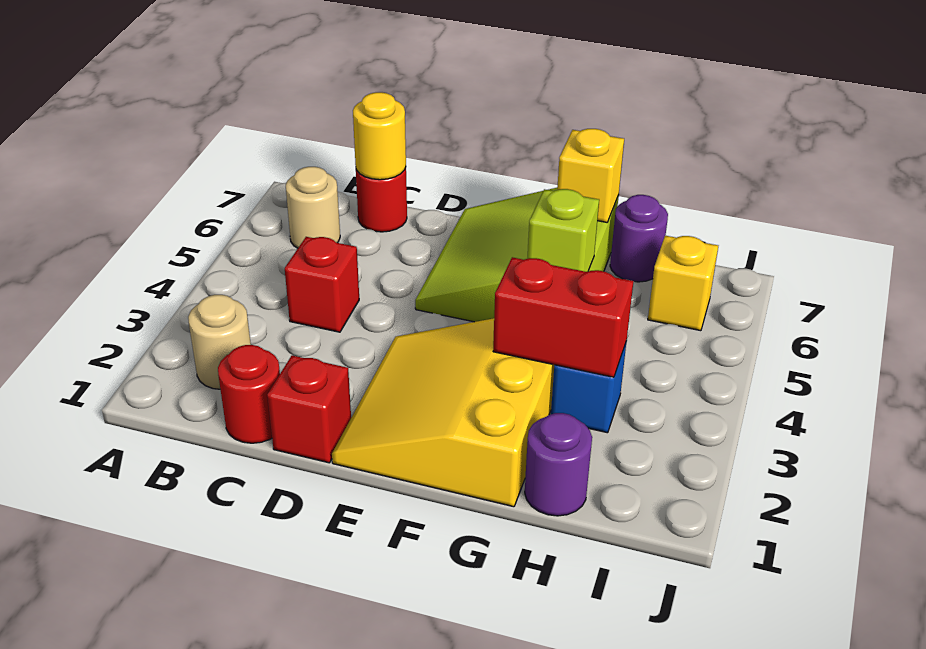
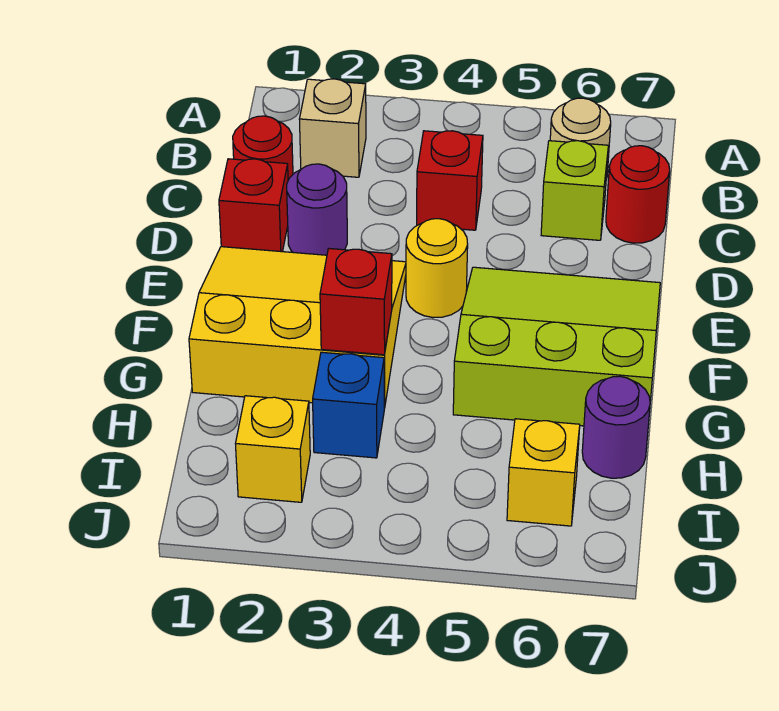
tan 1x1 round brick [188,295,251,389] -> tan 1x1 brick [299,79,366,177]
yellow 1x1 round brick [353,92,406,180] -> yellow 1x1 round brick moved to [406,219,468,318]
red 1x2 brick [493,257,634,377] -> red 1x1 brick [320,249,392,355]
lime 1x1 brick [527,189,599,272] -> lime 1x1 brick moved to [541,141,608,240]
yellow 1x1 brick [557,129,624,222] -> yellow 1x1 brick moved to [236,396,310,502]
purple 1x1 round brick [525,413,592,516] -> purple 1x1 round brick moved to [287,164,347,255]

